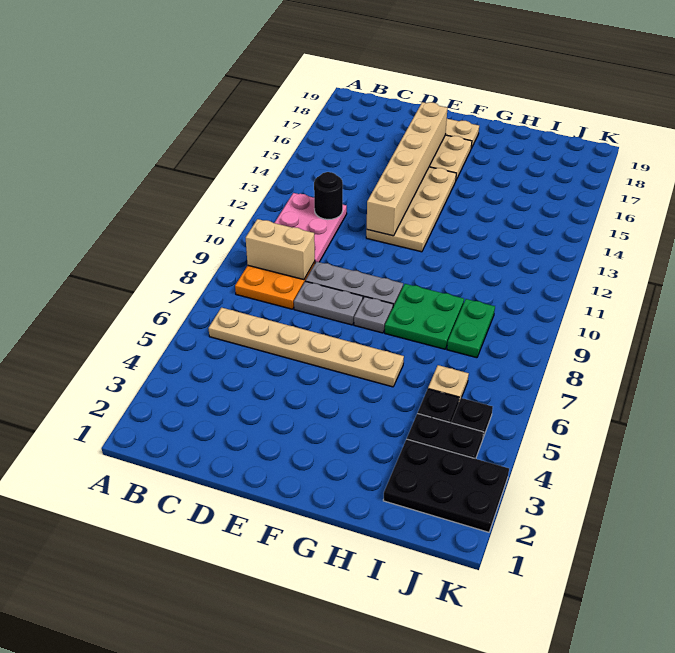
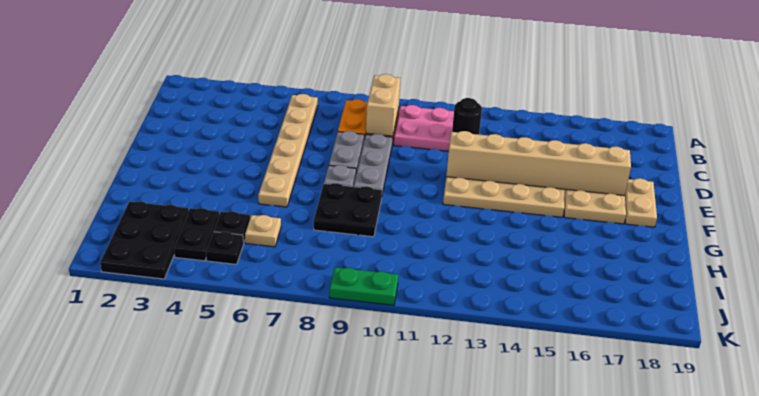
green 2x2 plate [385,284,464,349] -> black 2x2 plate [314,183,382,237]
green 1x2 plate [447,299,495,358] -> green 1x2 plate moved to [329,267,398,305]

